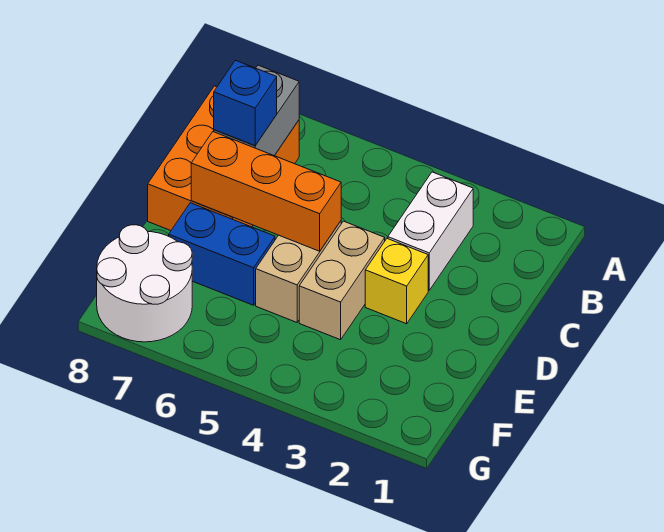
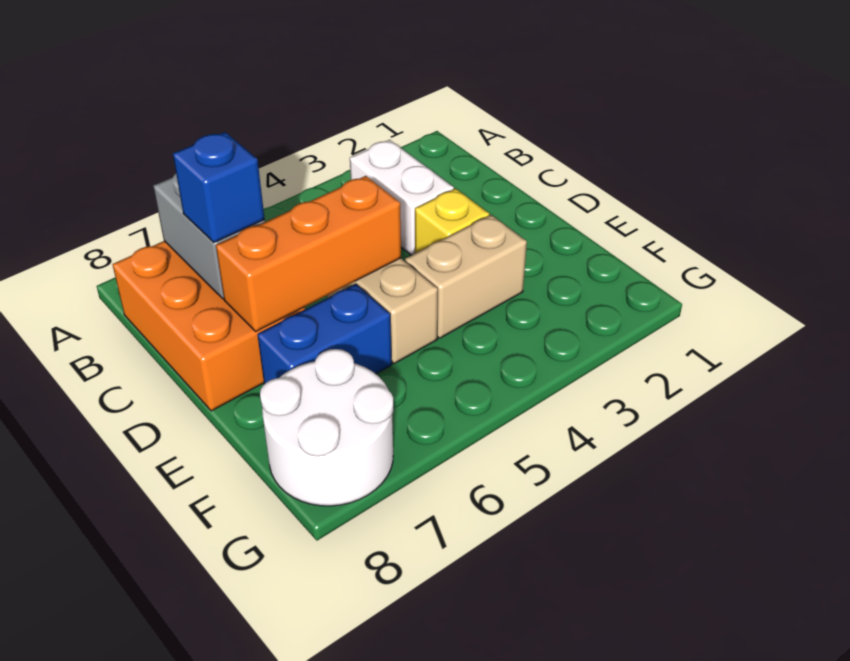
tan 1x2 brick [299,221,385,340] -> tan 1x2 brick turned to [405,215,527,338]

